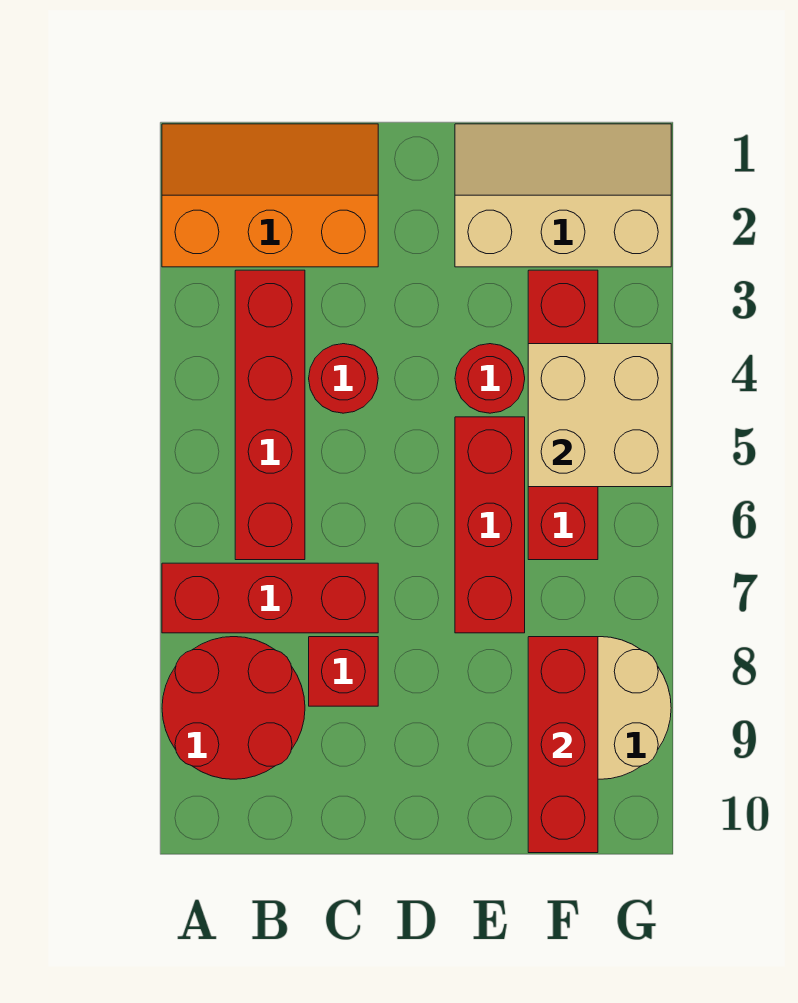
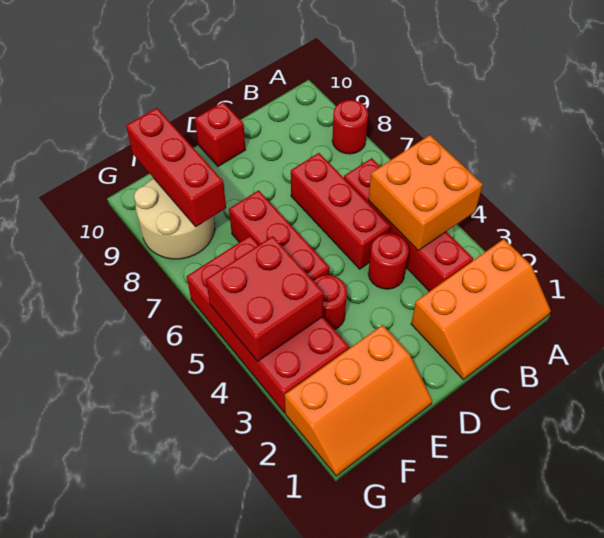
none -> orange 2x2 brick [368,135,483,250]
red 1x3 brick [162,563,378,633] -> red 1x3 brick turned to [291,153,391,269]
red 2x2 round brick [162,637,305,779] -> red 1x1 round brick [332,100,368,154]
red 1x1 brick [309,637,378,706] -> red 1x1 brick moved to [195,102,246,166]
tan 2x3 slope [455,124,671,267] -> orange 2x3 slope [285,325,432,476]
red 1x4 brick [528,270,598,560] -> red 2x4 brick [187,236,349,413]
tan 2x2 brick [528,344,671,487] -> red 2x2 brick [206,236,324,361]

